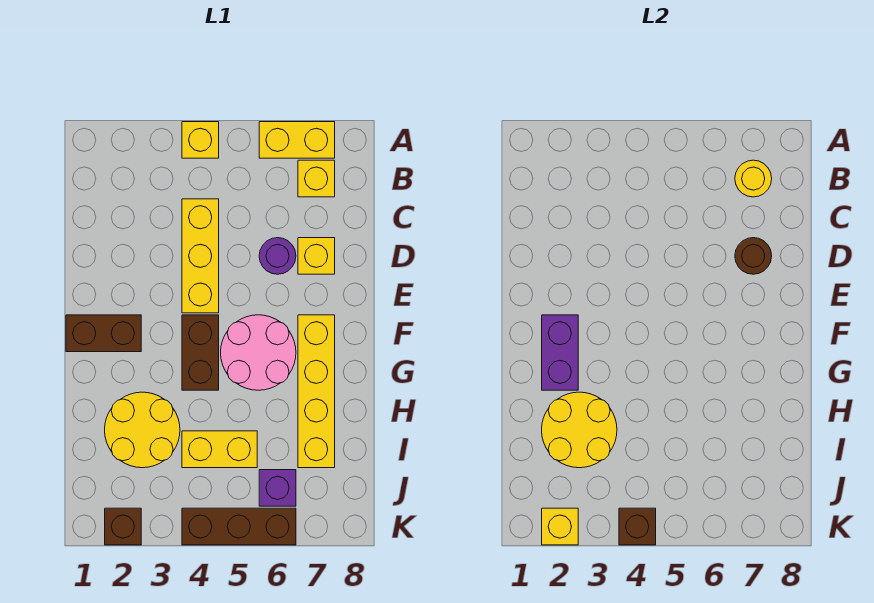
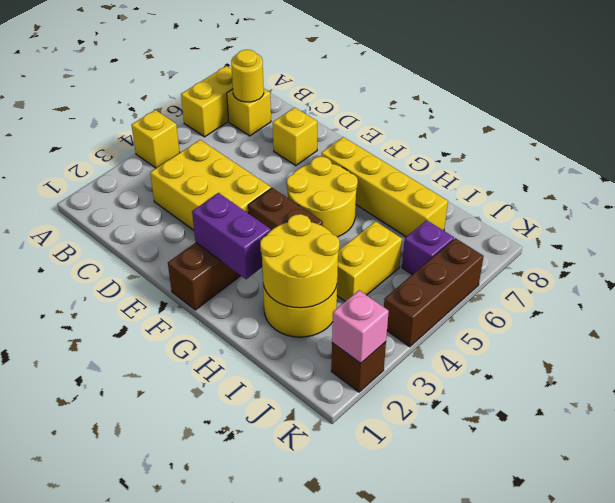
yellow 1x3 brick [182,199,219,313] -> yellow 2x3 brick [150,140,271,230]
purple 1x1 round brick [259,238,296,274] -> none
brown 1x1 round brick [735,238,772,274] -> none
pink 2x2 round brick [221,315,296,390] -> yellow 2x2 round brick [287,157,358,237]
yellow 1x1 brick [542,508,578,545] -> pink 1x1 brick [332,290,389,363]
brown 1x1 brick [619,508,656,545] -> none

